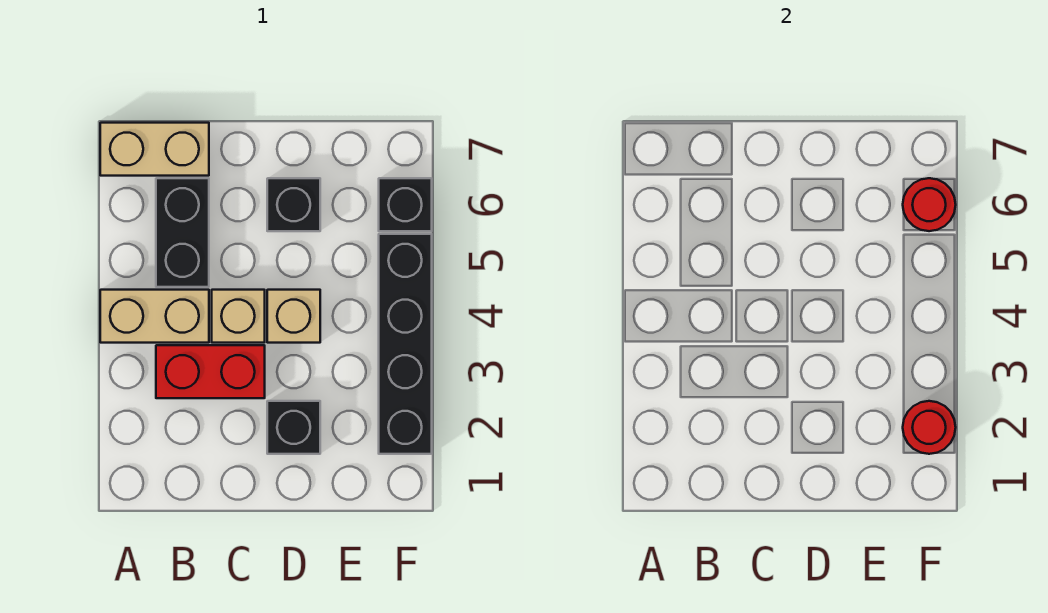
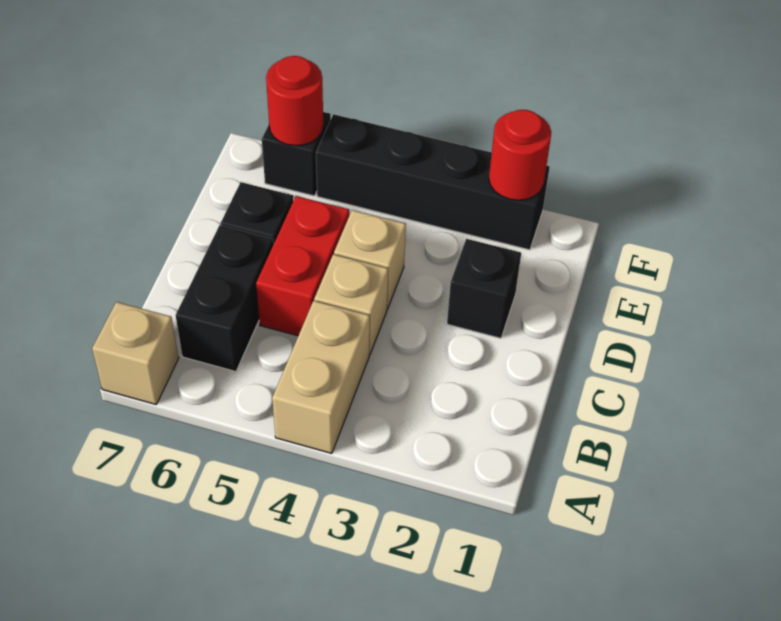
tan 1x2 brick [100,123,209,176] -> tan 1x1 brick [92,302,179,404]
red 1x2 brick [156,345,265,398] -> red 1x2 brick moved to [256,196,349,336]
black 1x2 brick [156,178,209,287] -> black 1x2 brick turned to [176,225,274,372]

